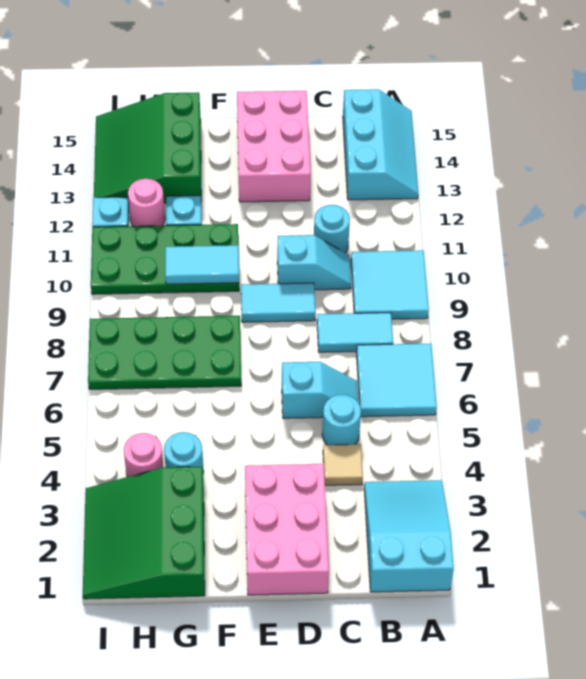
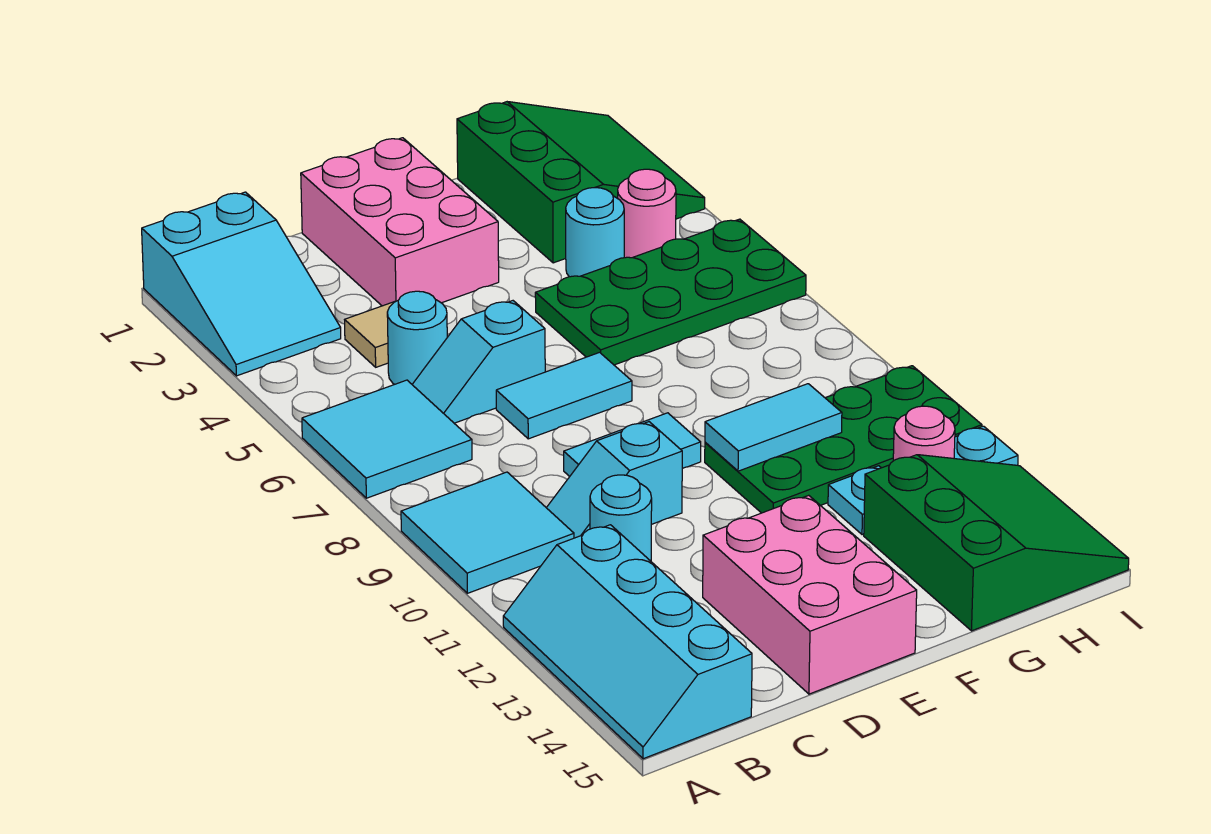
cyan 2x3 slope [343,89,418,200] -> cyan 2x4 slope [503,525,752,759]
cyan 1x2 tile [317,313,393,352] -> cyan 1x2 tile moved to [496,352,632,439]
green 2x4 plate [88,316,241,389] -> green 2x4 plate moved to [535,219,806,365]

